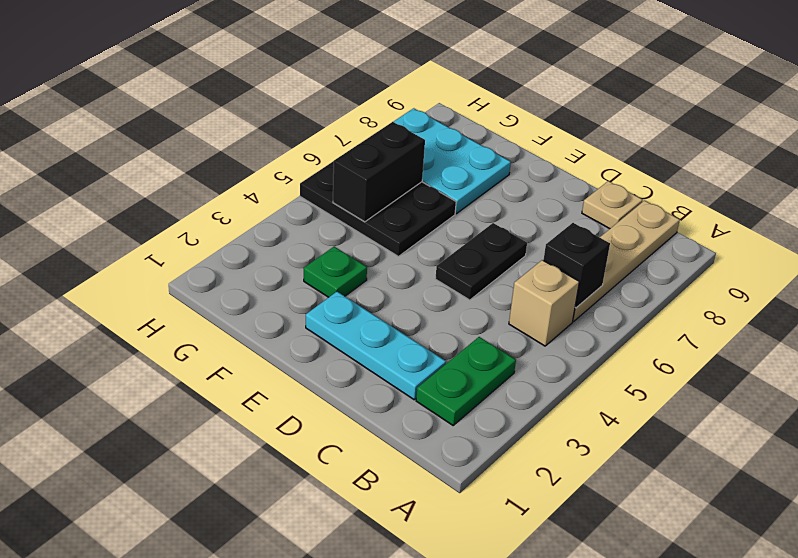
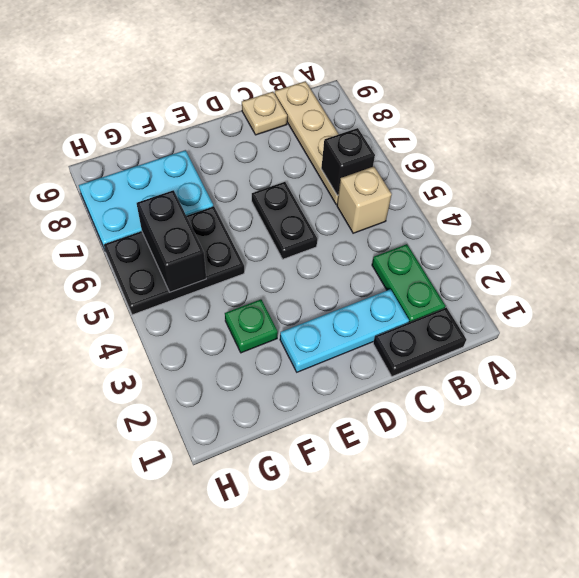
none -> black 1x2 plate [373,308,466,377]

